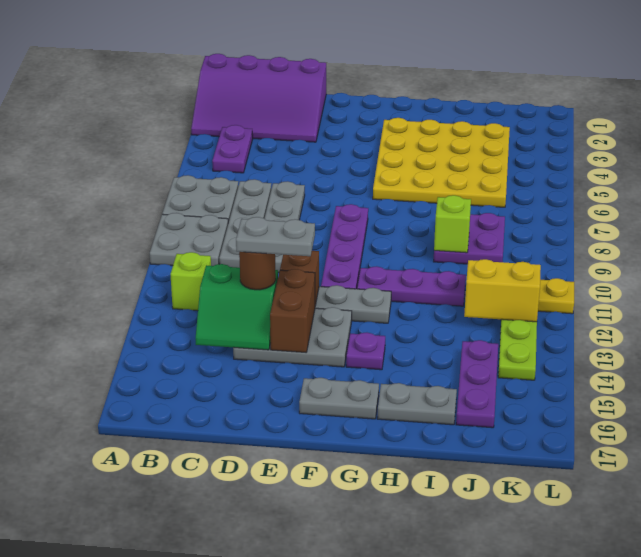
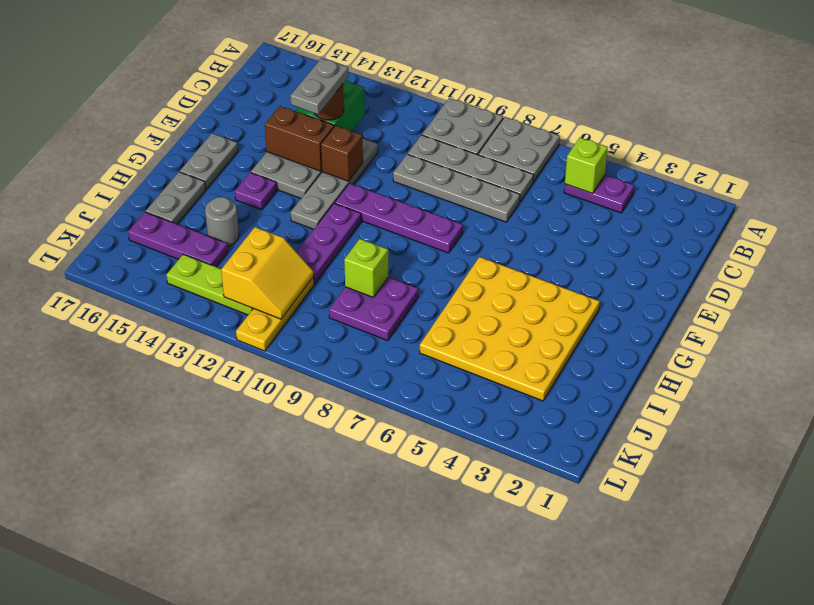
purple 3x4 slope [191,54,326,142] -> none
lime 1x1 brick [170,252,211,311] -> lime 1x1 brick moved to [565,138,608,193]
none -> grey 1x1 round brick [205,197,239,246]

